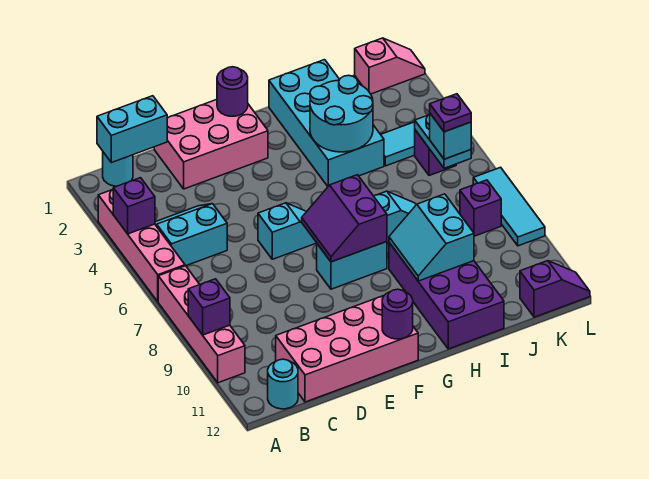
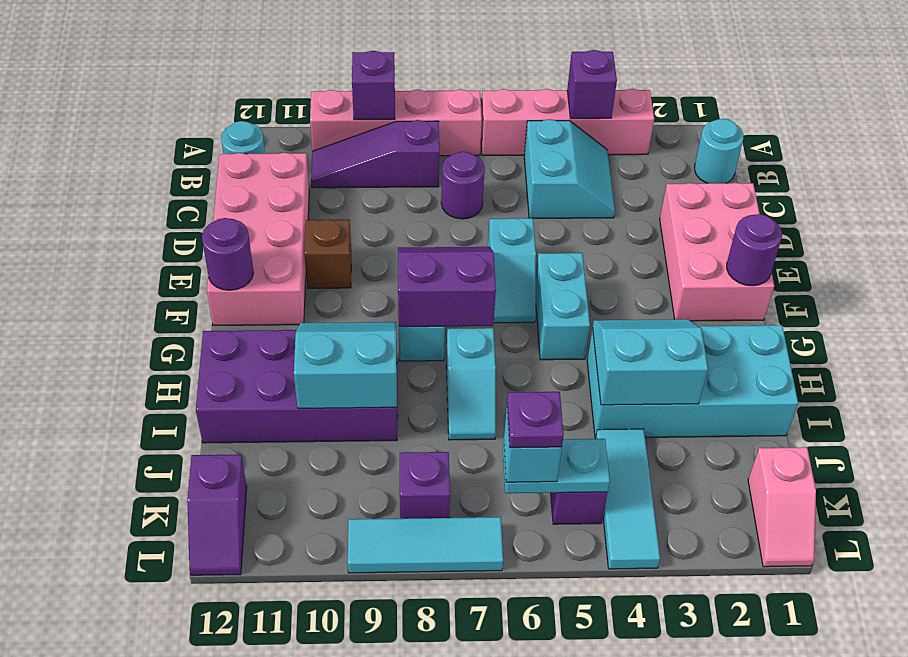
cyan 1x2 brick [97,96,167,163] -> cyan 1x2 brick moved to [536,253,590,360]
none -> purple 1x3 slope [311,120,439,188]
none -> purple 1x1 round brick [441,152,484,219]
none -> brown 1x1 brick [304,220,351,288]
cyan 2x2 round brick [310,75,373,152] -> cyan 2x2 slope [593,319,708,405]

